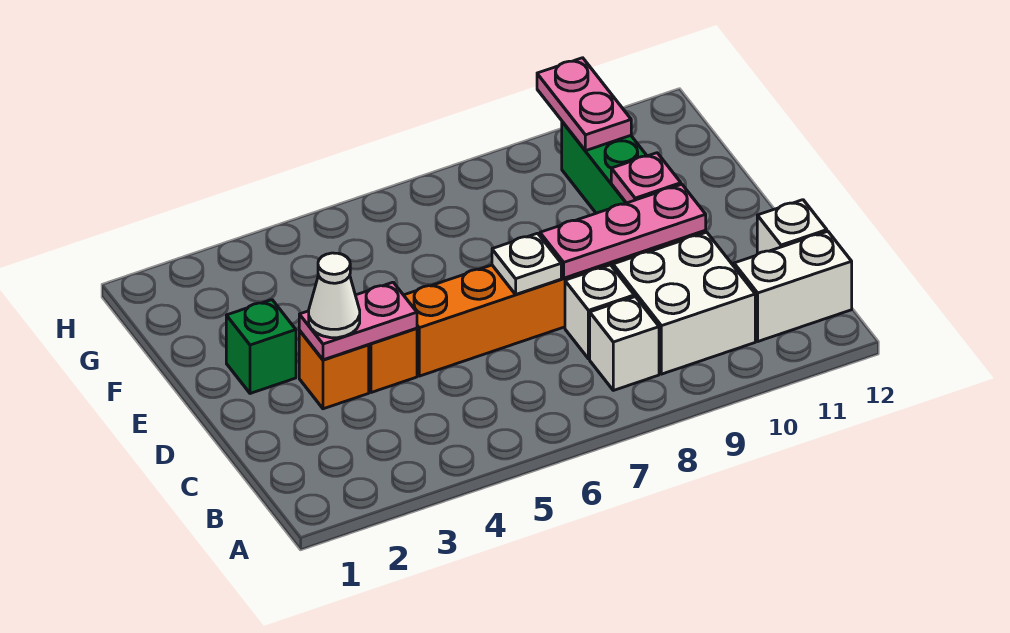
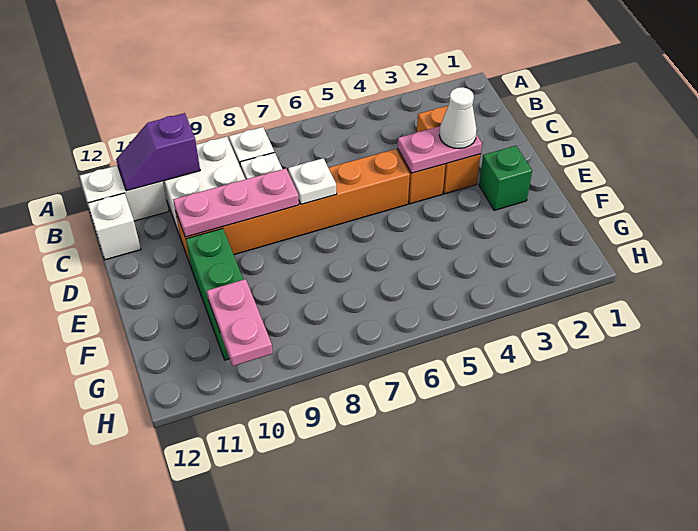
none -> purple 1x2 slope [116,113,200,191]
orange 1x1 brick [299,331,369,409] -> orange 1x2 brick [417,106,481,194]
pink 1x1 plate [611,153,681,203] -> none

